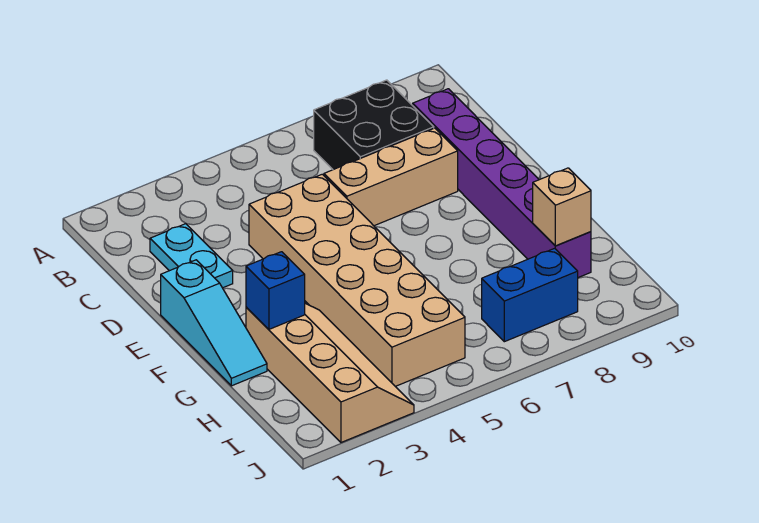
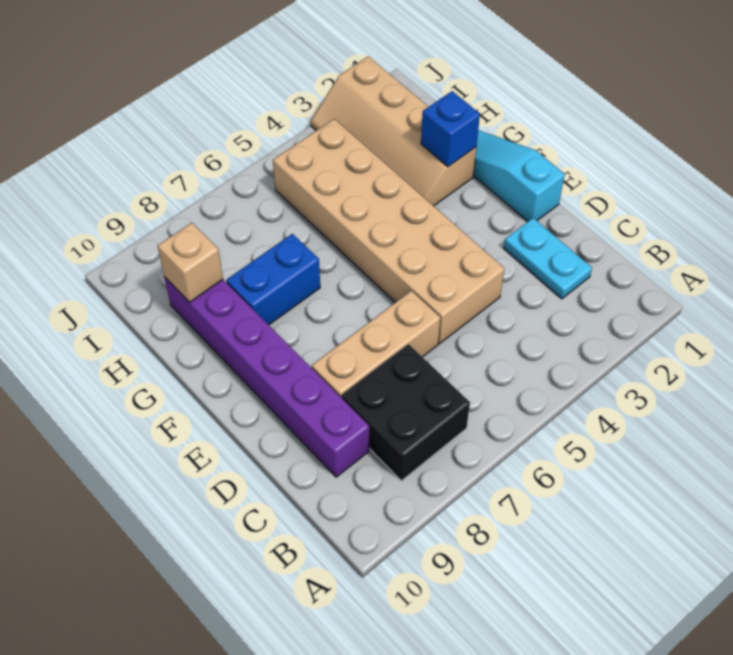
blue 1x2 brick [482,248,578,342] -> blue 1x2 brick moved to [226,234,320,325]

